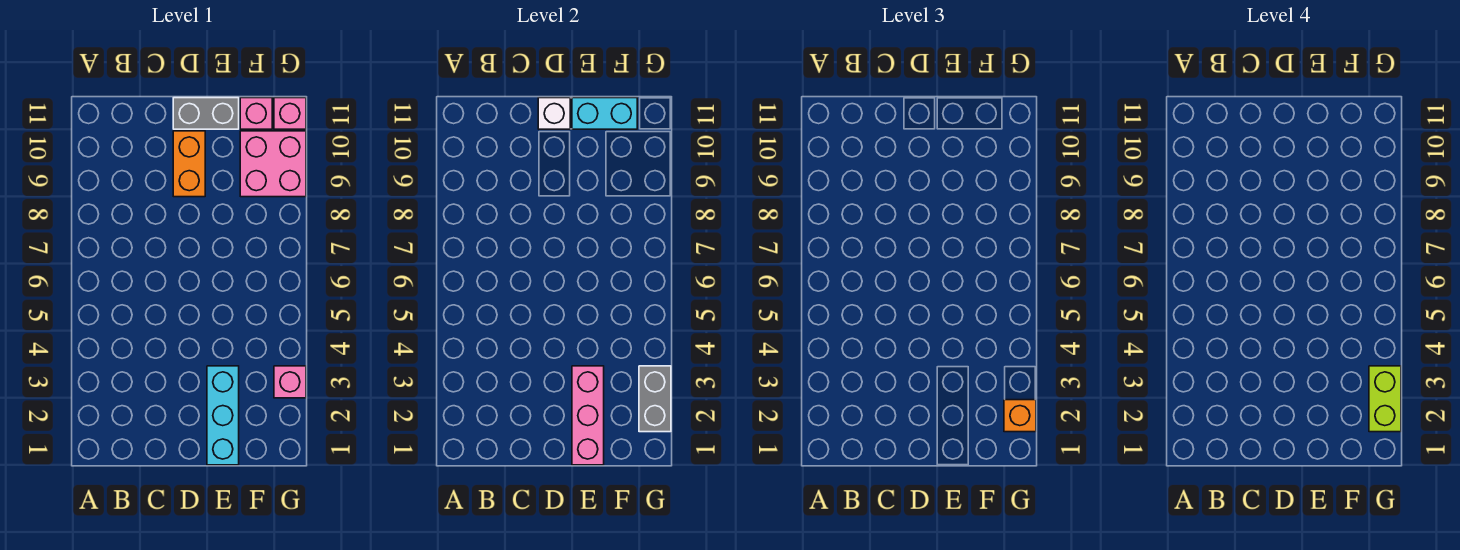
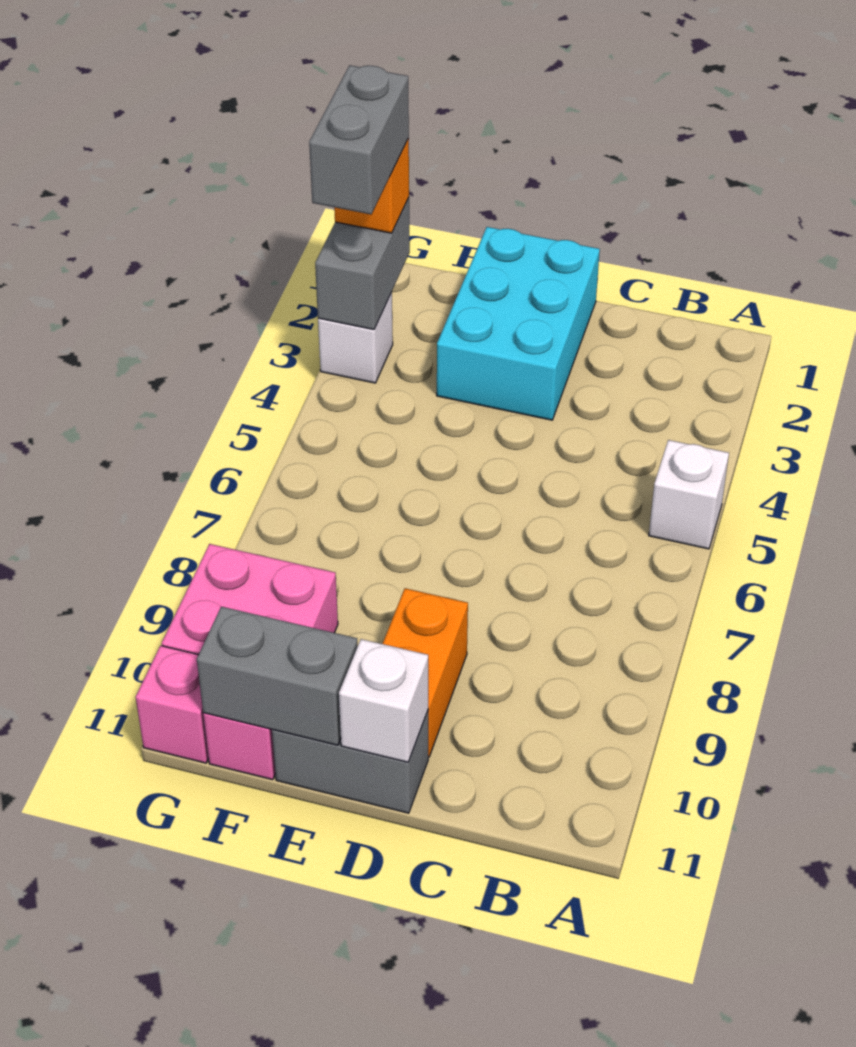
none -> white 1x1 brick [649,440,729,549]
cyan 1x3 brick [207,366,239,465] -> cyan 2x3 brick [437,227,600,420]
pink 1x3 brick [572,366,604,465] -> none
cyan 1x2 brick [572,98,637,129] -> grey 1x2 brick [197,607,358,745]
lime 1x2 brick [1369,366,1401,432] -> grey 1x2 brick [309,65,409,214]
pink 1x1 brick [274,366,306,398] -> white 1x1 brick [318,292,393,383]

